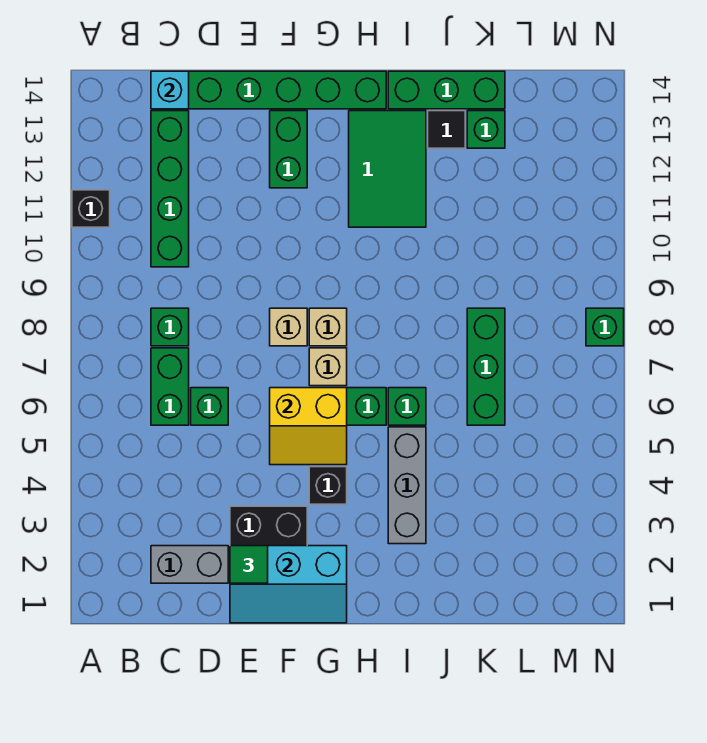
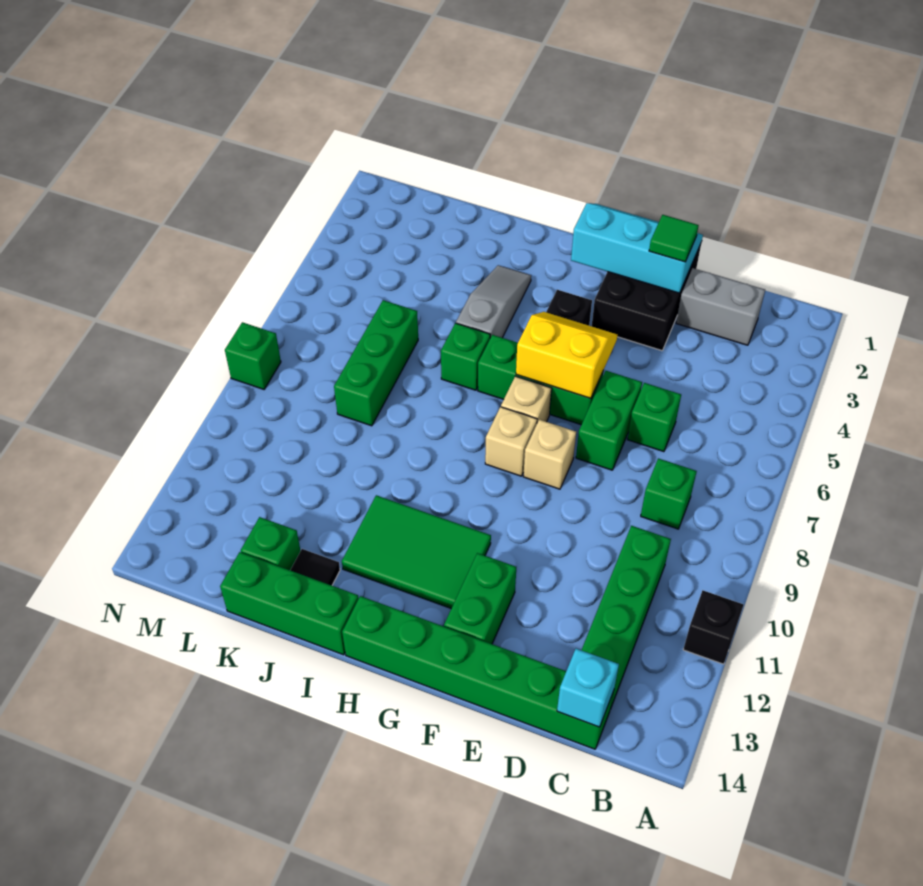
green 1x2 brick [151,348,189,425] -> green 1x2 brick moved to [576,371,642,470]
green 2x3 tile [349,111,426,227] -> green 2x3 tile turned to [342,495,491,608]
grey 1x3 brick [388,427,426,544] -> grey 1x3 slope [456,265,531,338]

